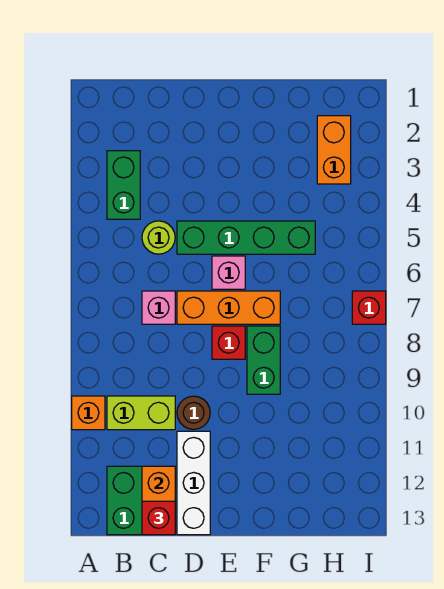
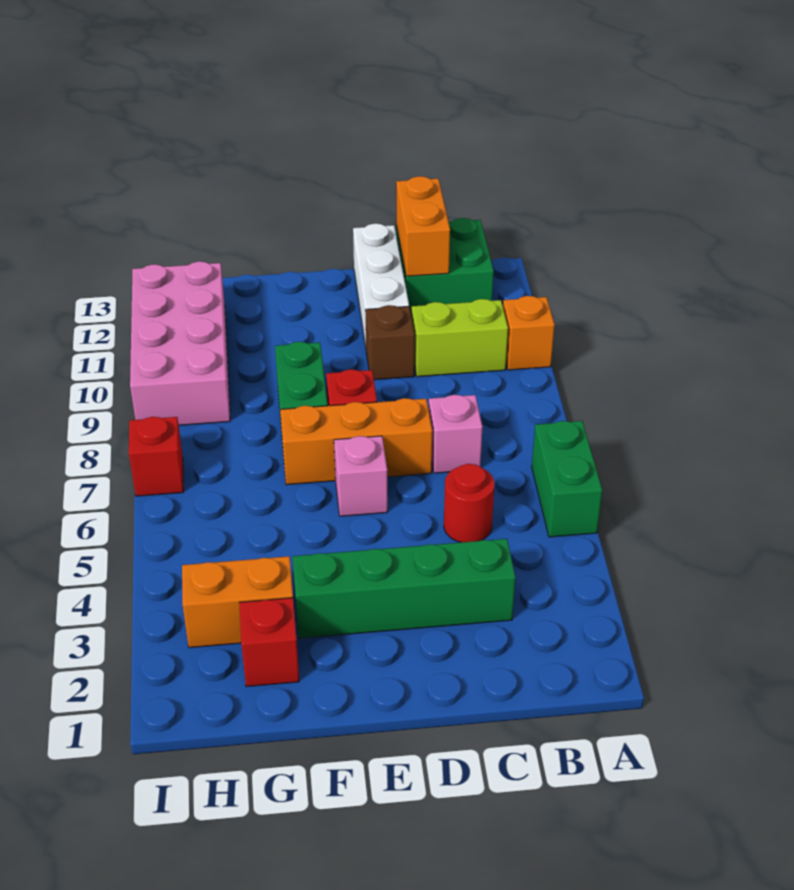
green 1x2 brick [107,151,140,219] -> green 1x2 brick moved to [532,421,602,537]
lime 1x1 round brick [142,221,175,254] -> red 1x1 round brick [444,464,494,542]
red 1x1 brick [142,501,175,535] -> red 1x1 brick moved to [239,598,299,687]
green 1x4 brick [177,221,315,254] -> green 1x4 brick moved to [292,539,516,638]
brown 1x1 round brick [177,396,210,430] -> brown 1x1 brick [365,305,415,380]
orange 1x2 brick [317,116,351,184] -> orange 1x2 brick turned to [182,556,293,648]
none -> pink 2x4 brick [130,261,230,425]

